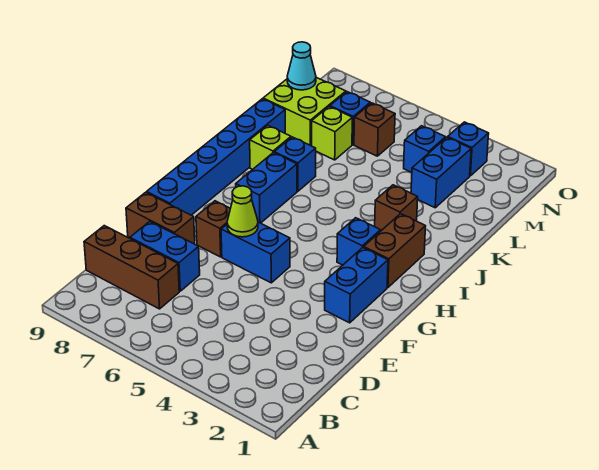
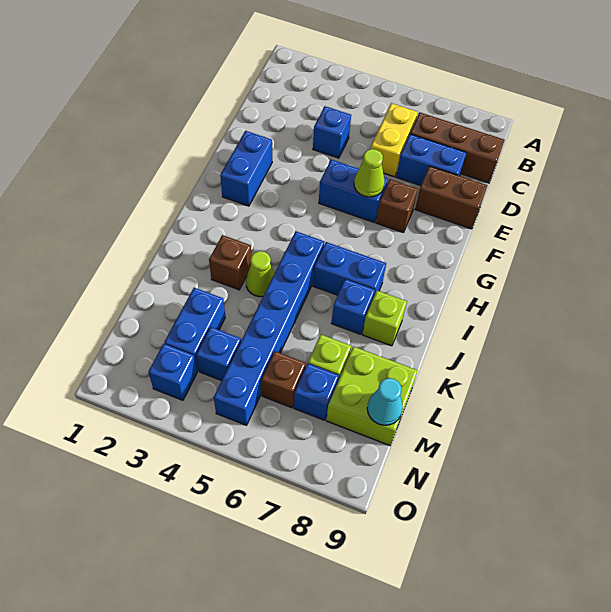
none -> yellow 1x2 brick [371,103,418,177]
blue 1x6 brick [147,99,285,215] -> blue 1x6 brick moved to [214,231,324,425]
brown 1x2 brick [364,214,426,287] -> none
blue 1x1 brick [337,218,381,265] -> blue 1x1 brick moved to [313,106,351,158]
blue 1x2 brick [236,153,297,223] -> blue 1x2 brick turned to [313,242,386,295]
none -> lime 1x1 cone [246,251,275,297]

